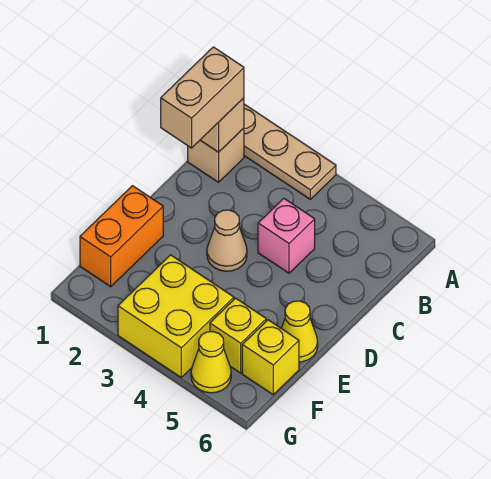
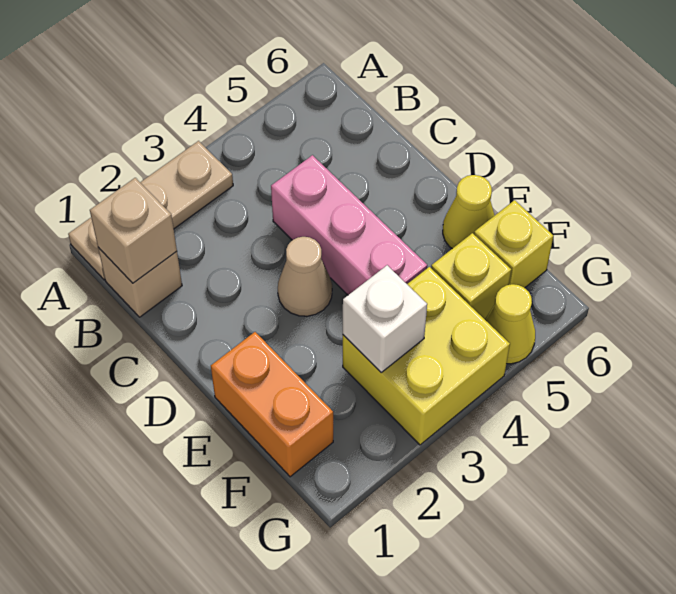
tan 1x2 brick [161,47,244,148] -> none
pink 1x1 brick [258,198,315,273] -> pink 1x3 brick [271,155,427,295]
none -> white 1x1 brick [343,265,427,372]

